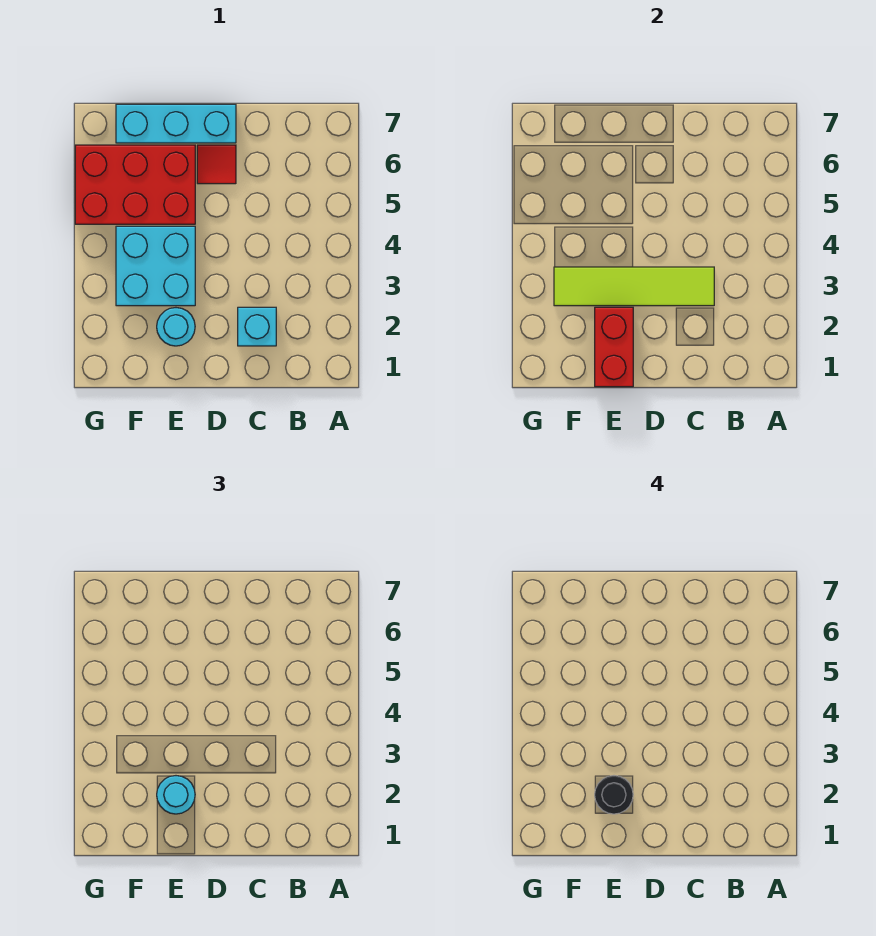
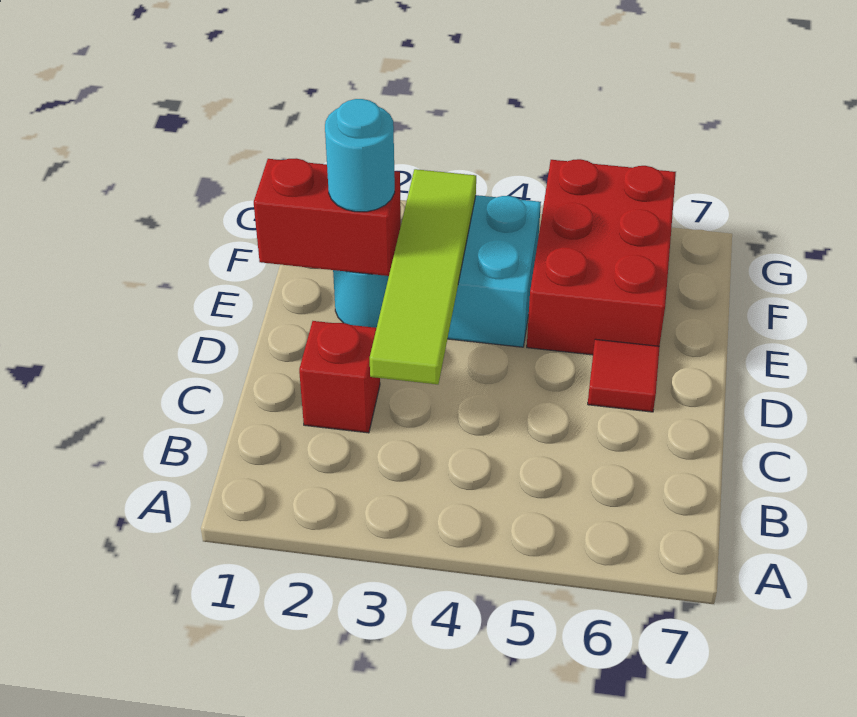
cyan 1x1 brick [238,307,276,346] -> red 1x1 brick [299,321,380,433]
cyan 1x3 brick [116,104,236,143] -> none
black 1x1 round brick [595,776,633,814] -> none

